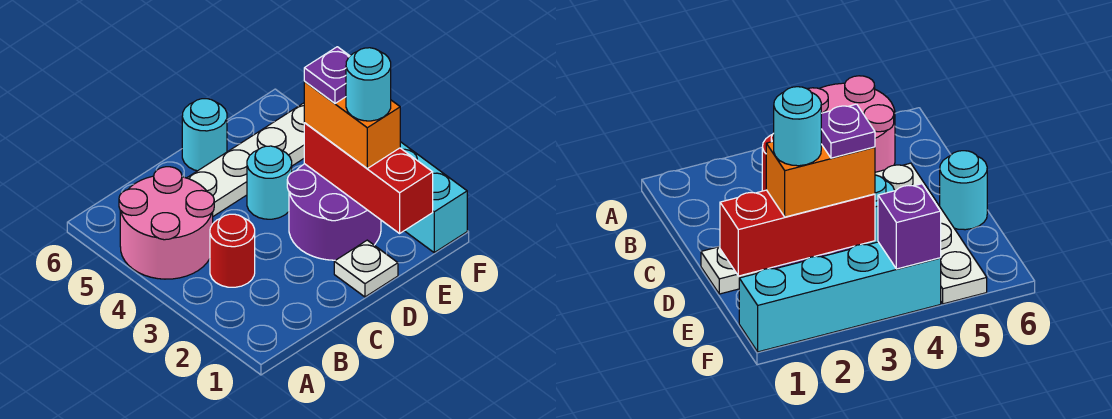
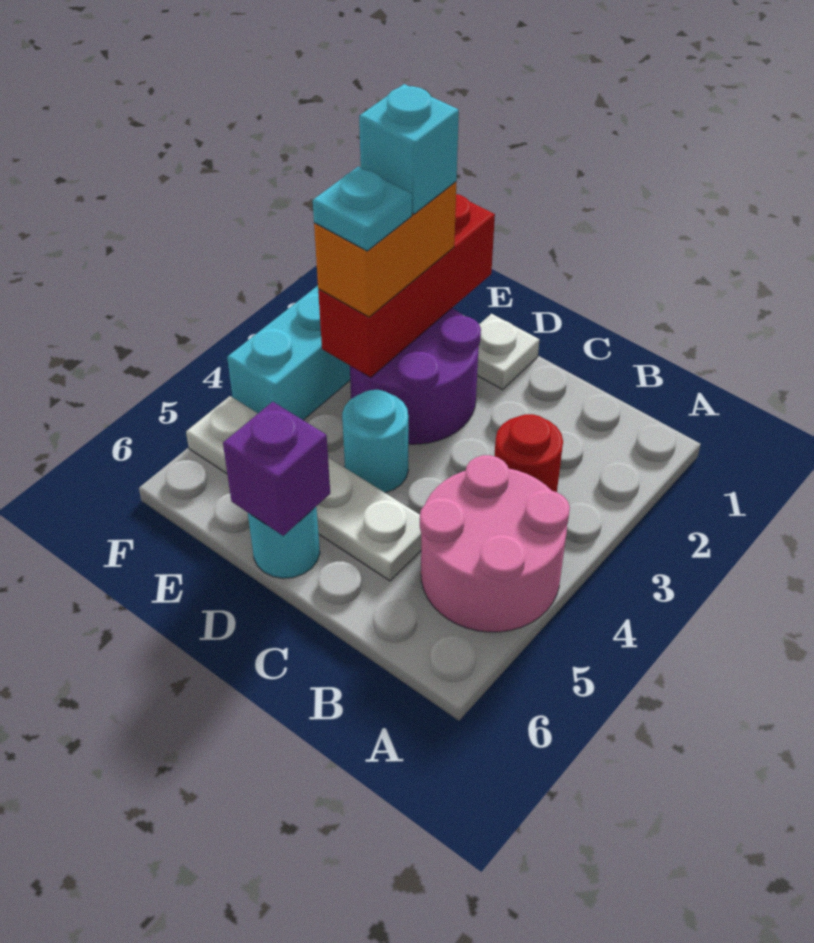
cyan 1x1 round brick [346,48,391,121] -> cyan 1x1 brick [359,84,459,214]
purple 1x1 plate [304,47,350,103] -> cyan 1x1 plate [313,166,412,251]
purple 1x1 brick [878,184,941,269] -> purple 1x1 brick moved to [223,402,330,536]

